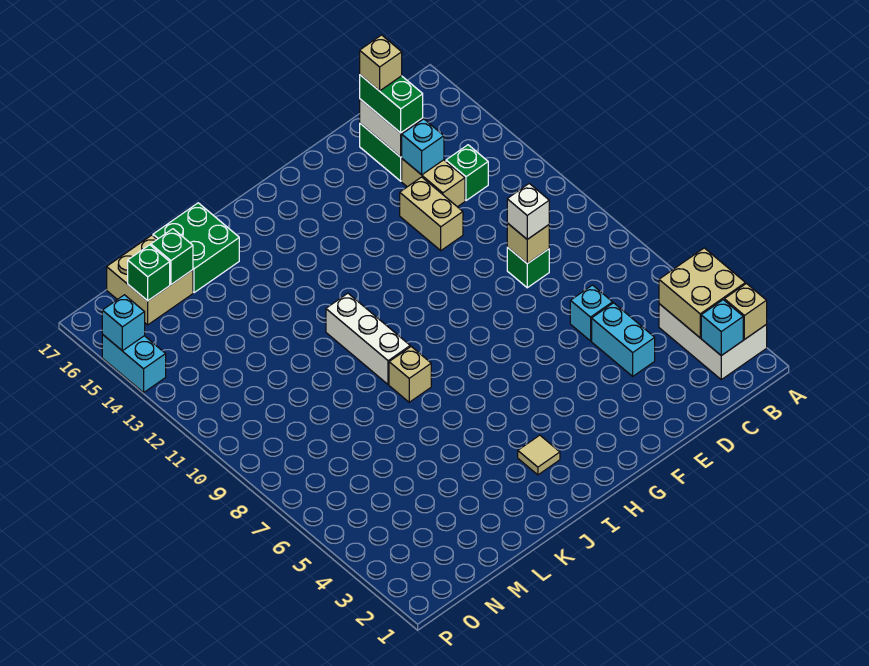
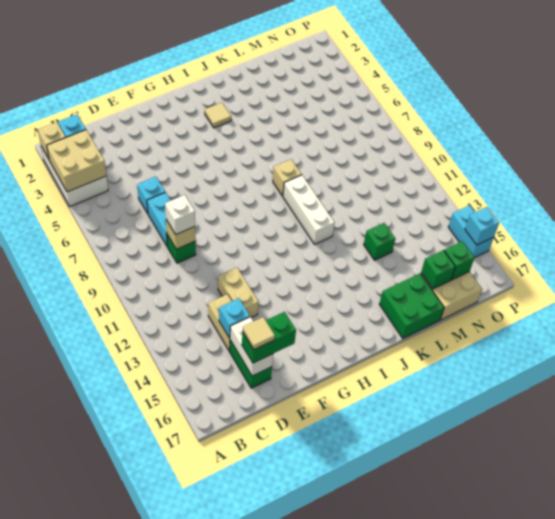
green 1x1 brick [446,145,488,201] -> green 1x1 brick moved to [364,223,395,260]
cyan 1x2 brick [592,303,655,376] -> cyan 1x2 brick moved to [147,192,171,246]
green 1x2 brick [360,75,423,133] -> green 1x2 brick turned to [242,312,296,363]
tan 1x1 brick [360,35,402,91] -> tan 1x1 tile [242,317,275,349]

